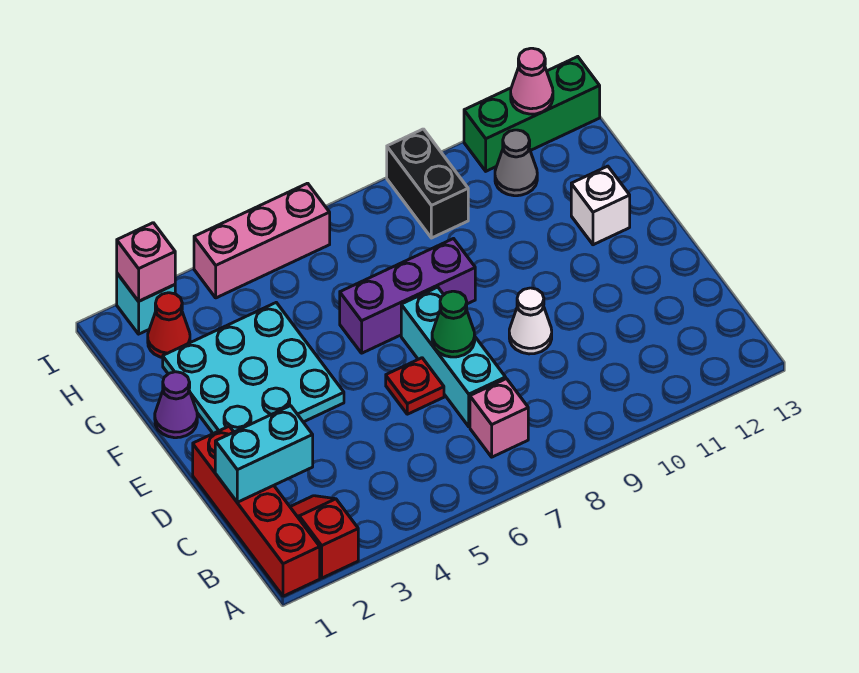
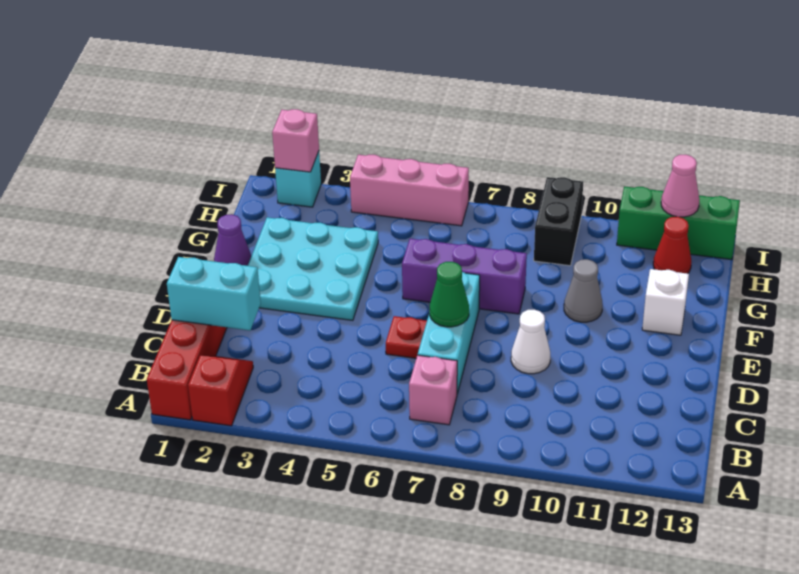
red 1x1 cone [148,293,190,358] -> red 1x1 cone moved to [653,217,692,274]
grey 1x1 cone [495,130,537,196] -> grey 1x1 cone moved to [564,259,603,322]

